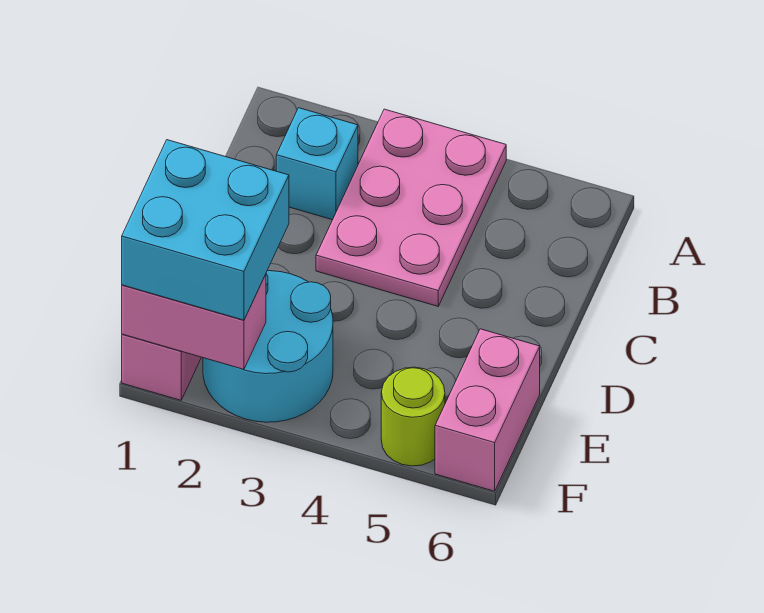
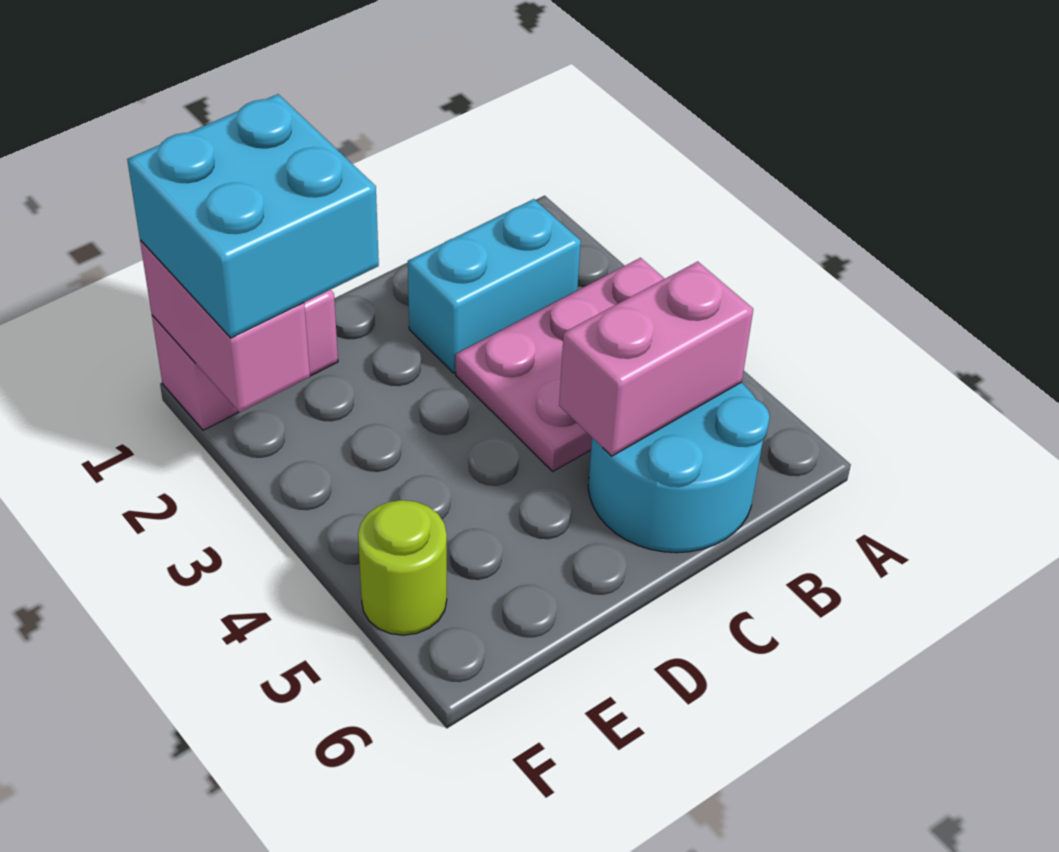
cyan 1x1 brick [276,108,358,220] -> cyan 1x2 brick [408,199,581,373]
cyan 2x2 round brick [203,271,333,422] -> cyan 2x2 round brick moved to [588,383,770,553]
pink 1x2 brick [435,329,540,491] -> pink 1x2 brick moved to [559,262,753,456]

